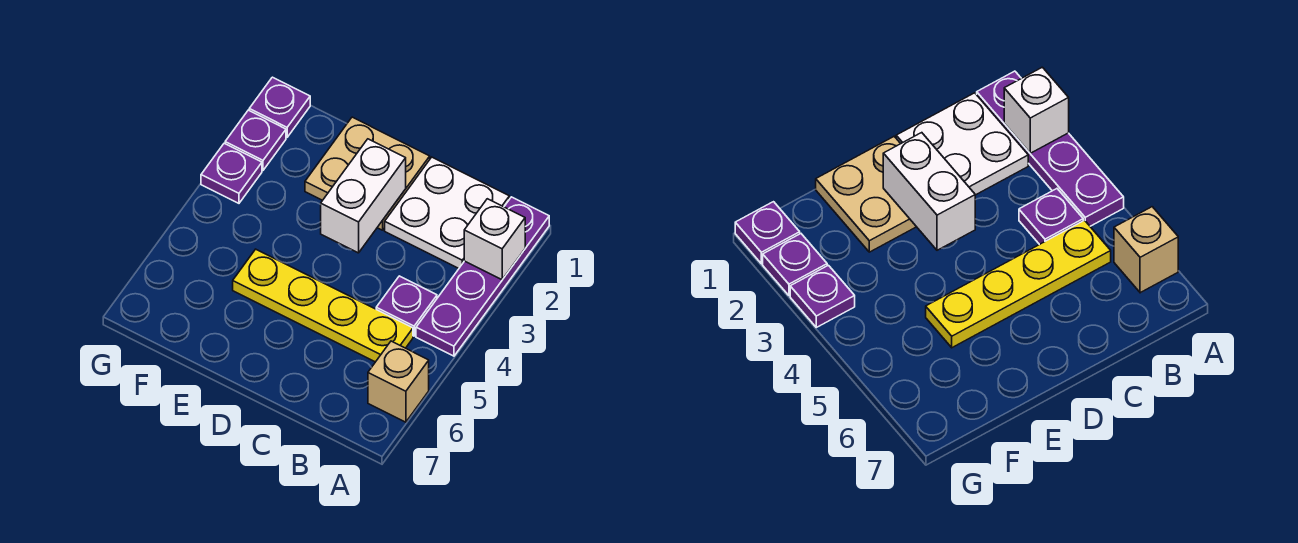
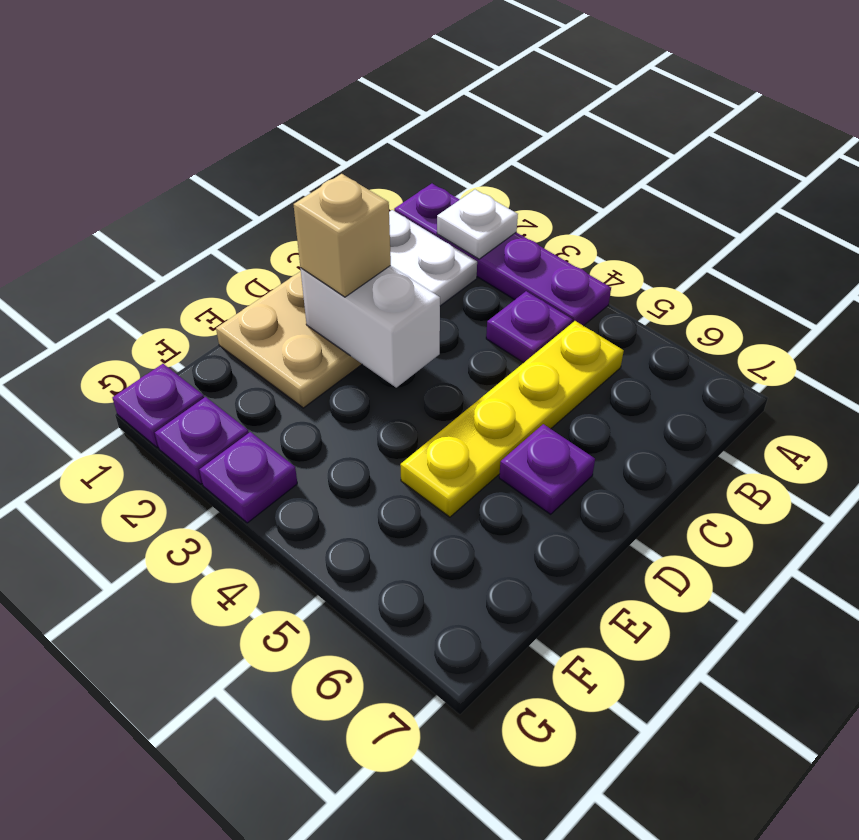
white 1x1 brick [464,199,525,280] -> white 1x1 plate [437,190,518,259]
tan 1x1 brick [368,341,429,422] -> tan 1x1 brick moved to [293,174,391,297]
none -> purple 1x1 plate [499,424,595,514]

